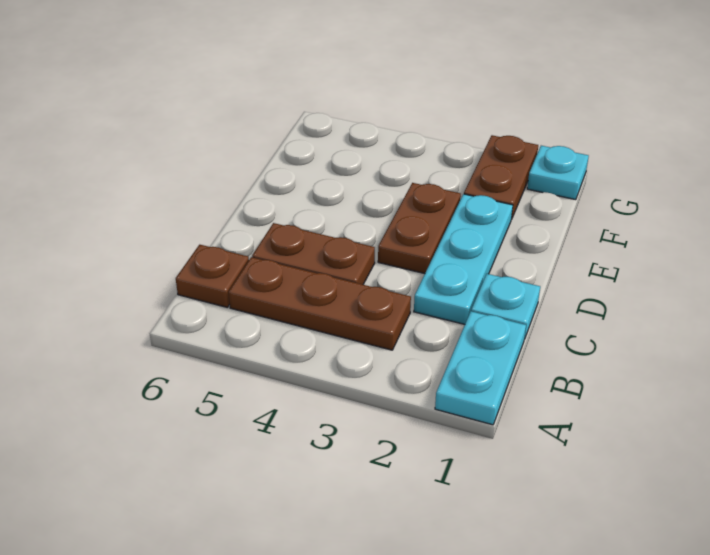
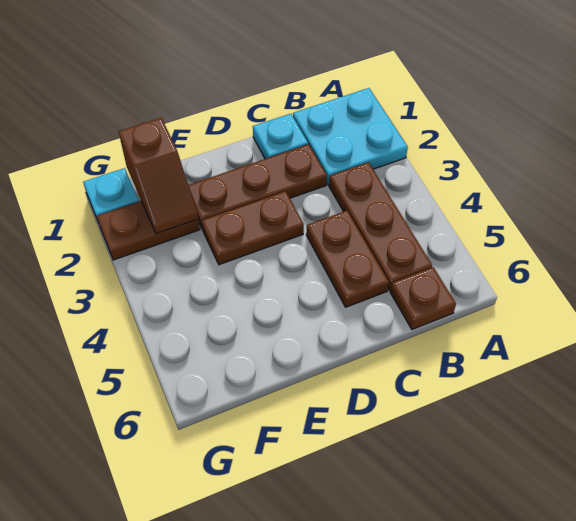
cyan 1x2 plate [435,311,526,425] -> cyan 2x2 plate [293,88,408,185]
cyan 1x3 plate [414,194,513,324] -> brown 1x3 plate [189,144,327,228]
none -> brown 1x2 slope [119,118,198,234]

